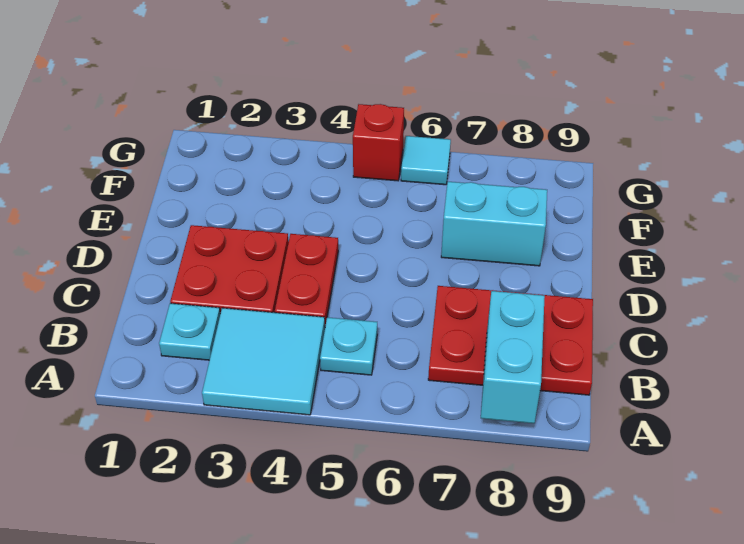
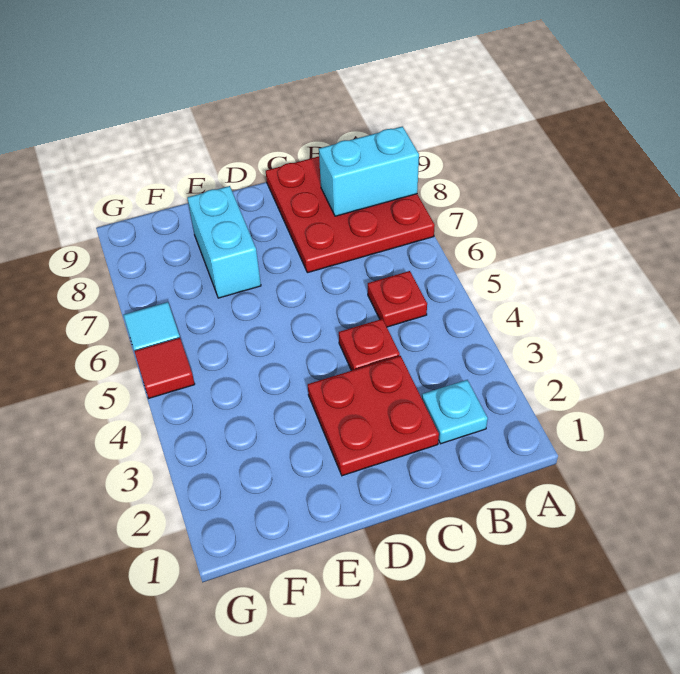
cyan 2x2 tile [202,308,325,415] -> none
cyan 1x1 plate [320,317,377,375] -> red 1x1 plate [368,271,427,327]
red 2x3 plate [428,286,593,395] -> red 3x3 plate [266,156,435,273]
red 1x2 plate [275,234,338,326] -> red 1x1 plate [339,319,400,371]
red 1x1 brick [353,104,404,181] -> red 1x1 tile [134,338,195,398]

